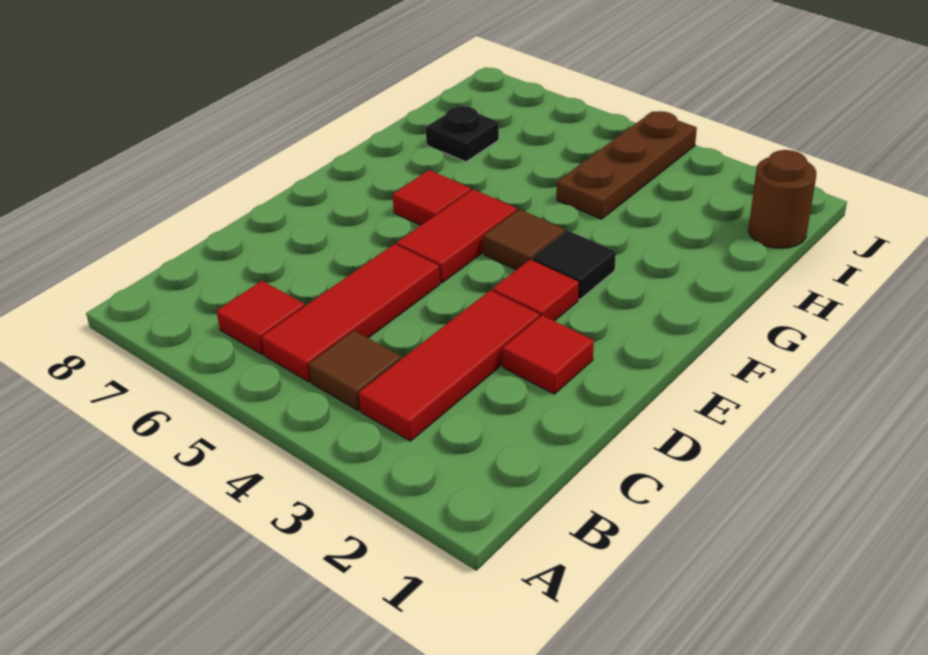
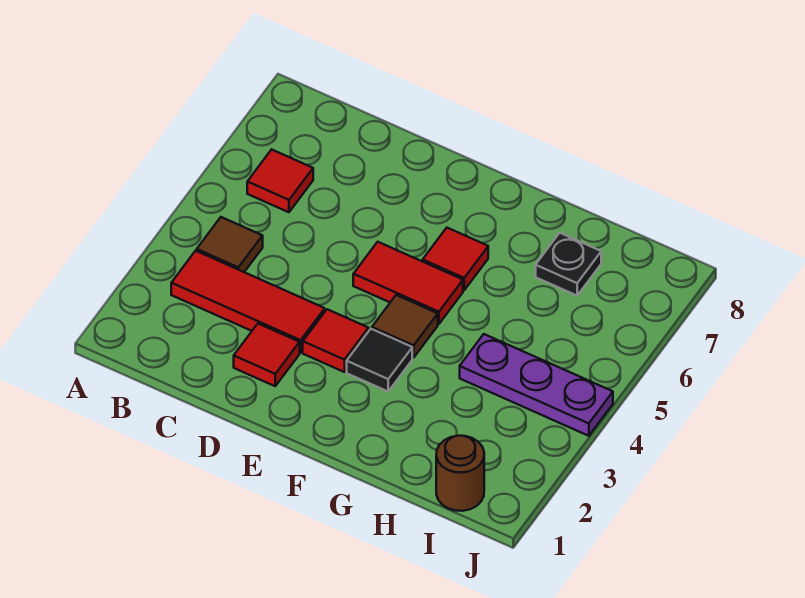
red 1x3 tile [261,244,440,382] -> none
brown 1x3 plate [557,111,697,219] -> purple 1x3 plate [460,334,613,436]

